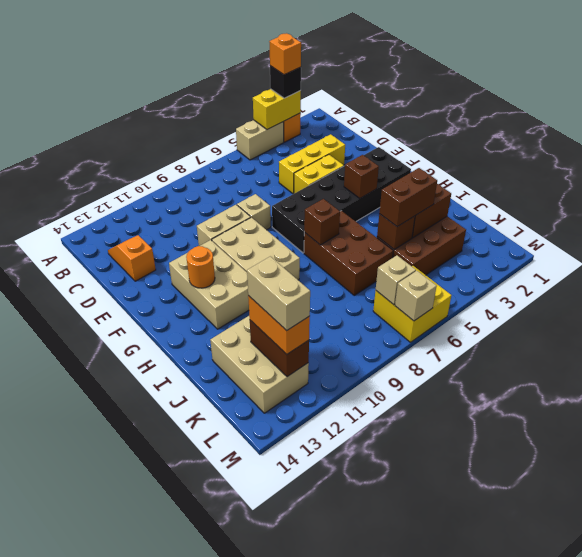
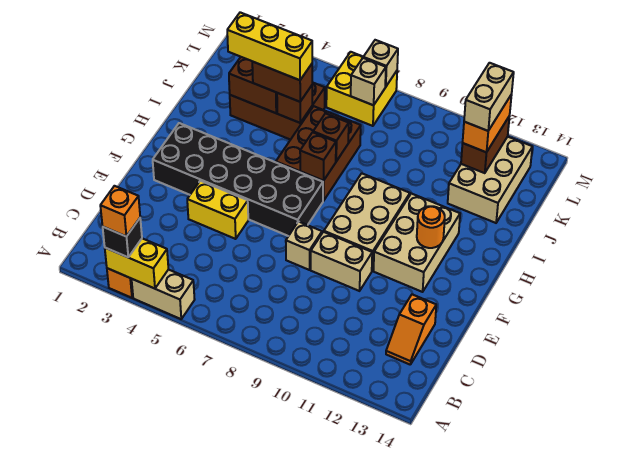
yellow 1x3 brick [279,134,345,194] -> yellow 1x3 brick moved to [227,12,312,80]
brown 1x1 brick [344,155,379,198] -> brown 1x1 brick moved to [313,113,349,161]

